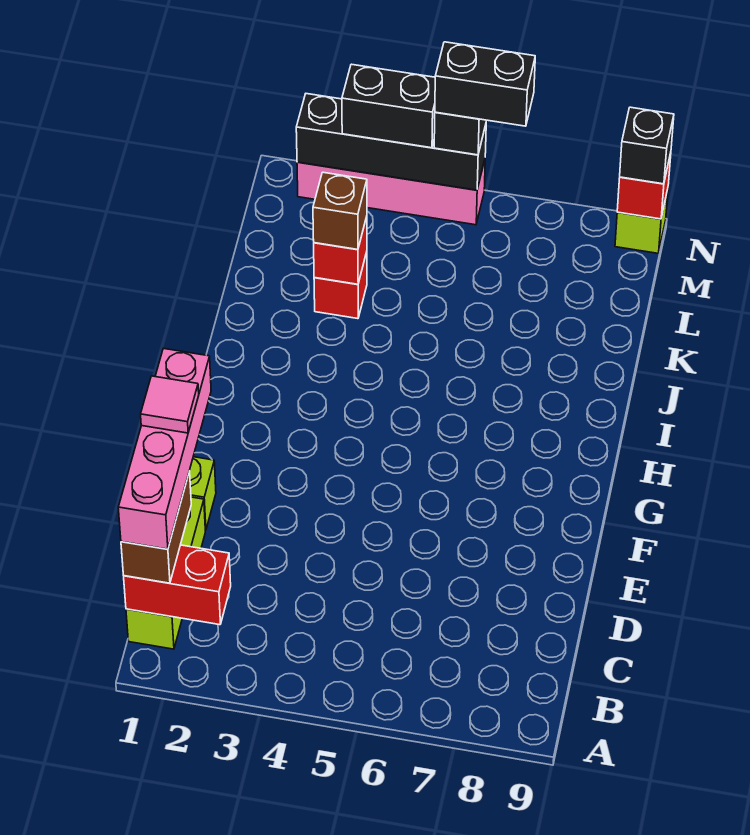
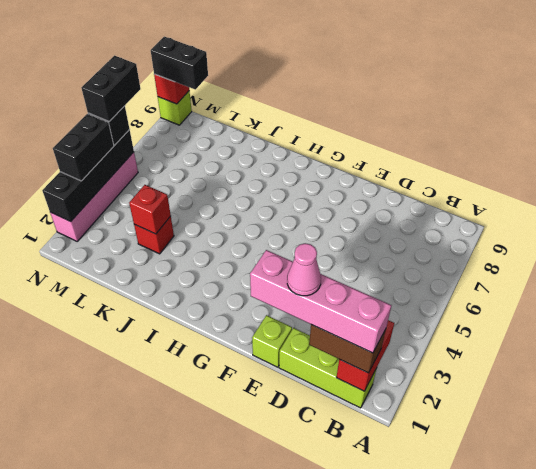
pink 1x1 tile [141,376,199,433] -> pink 1x1 cone [287,243,321,296]
brown 1x1 brick [313,172,367,249] -> none
black 1x1 brick [620,107,674,184] -> black 1x2 brick [151,37,208,89]

